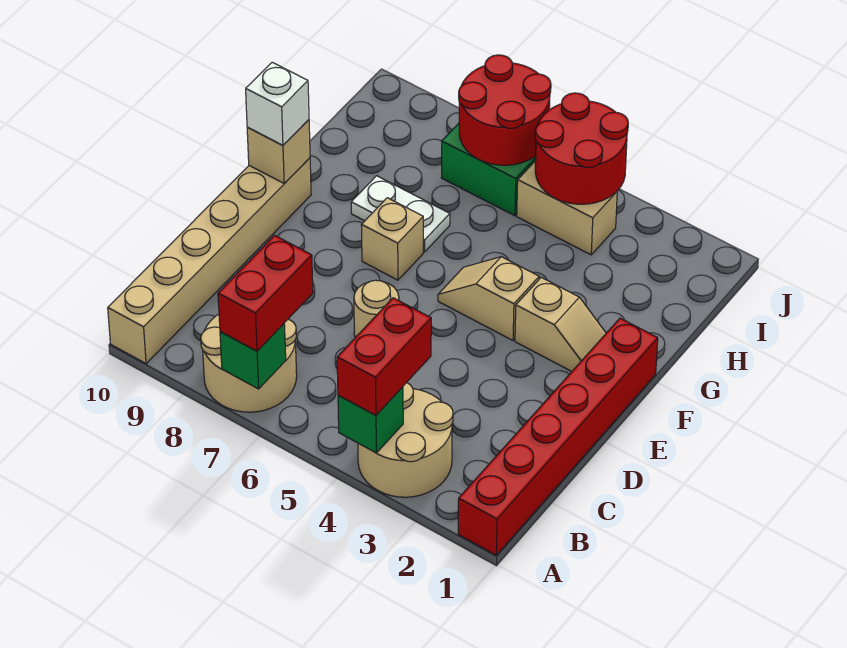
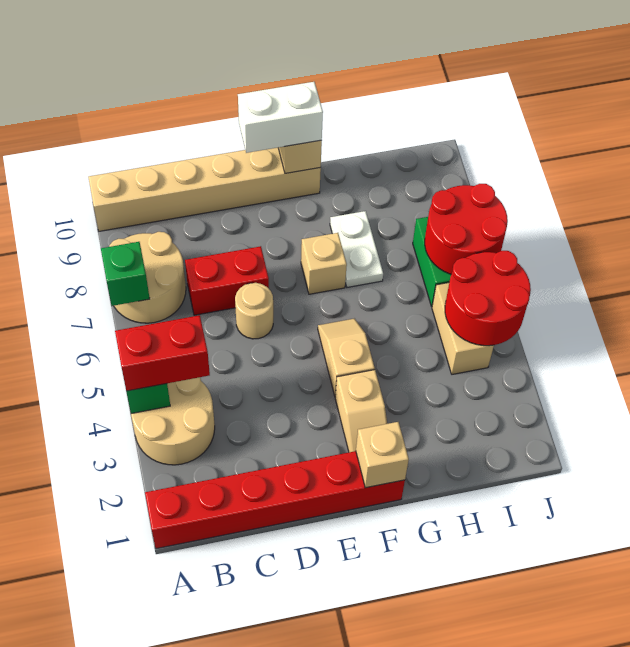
red 1x2 brick [218,235,313,351] -> red 1x2 brick moved to [185,246,269,315]
none -> tan 1x1 brick [356,422,409,488]
white 1x1 brick [246,62,309,145] -> white 1x2 brick [238,82,323,153]

